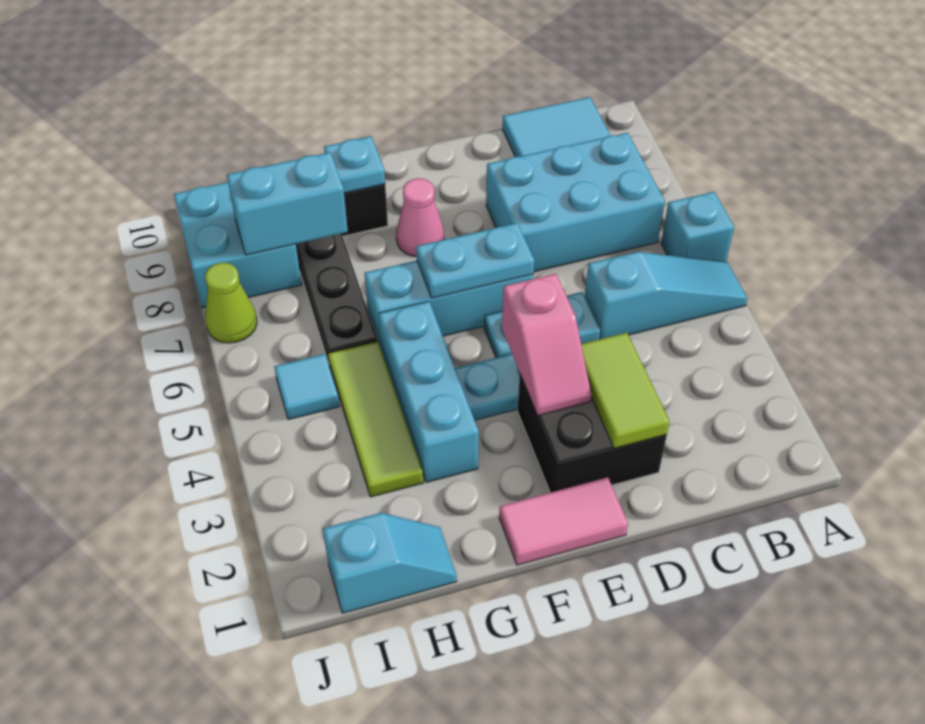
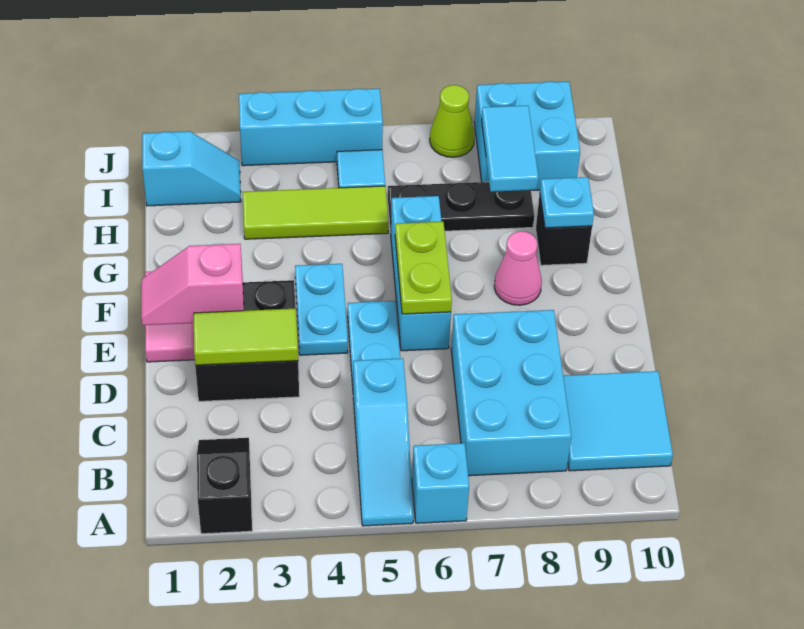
none -> black 1x2 slope [197,438,252,534]
pink 1x2 slope [502,274,591,415] -> pink 1x2 slope moved to [141,244,244,325]
cyan 1x2 plate [416,223,534,298] -> lime 1x2 plate [395,222,452,314]
cyan 1x3 brick [379,301,479,482] -> cyan 1x3 brick moved to [239,89,383,166]
cyan 1x2 slope [323,513,457,613] -> cyan 1x2 slope turned to [142,131,241,206]
cyan 1x2 brick [227,152,348,255] -> cyan 1x2 tile [482,105,538,192]

